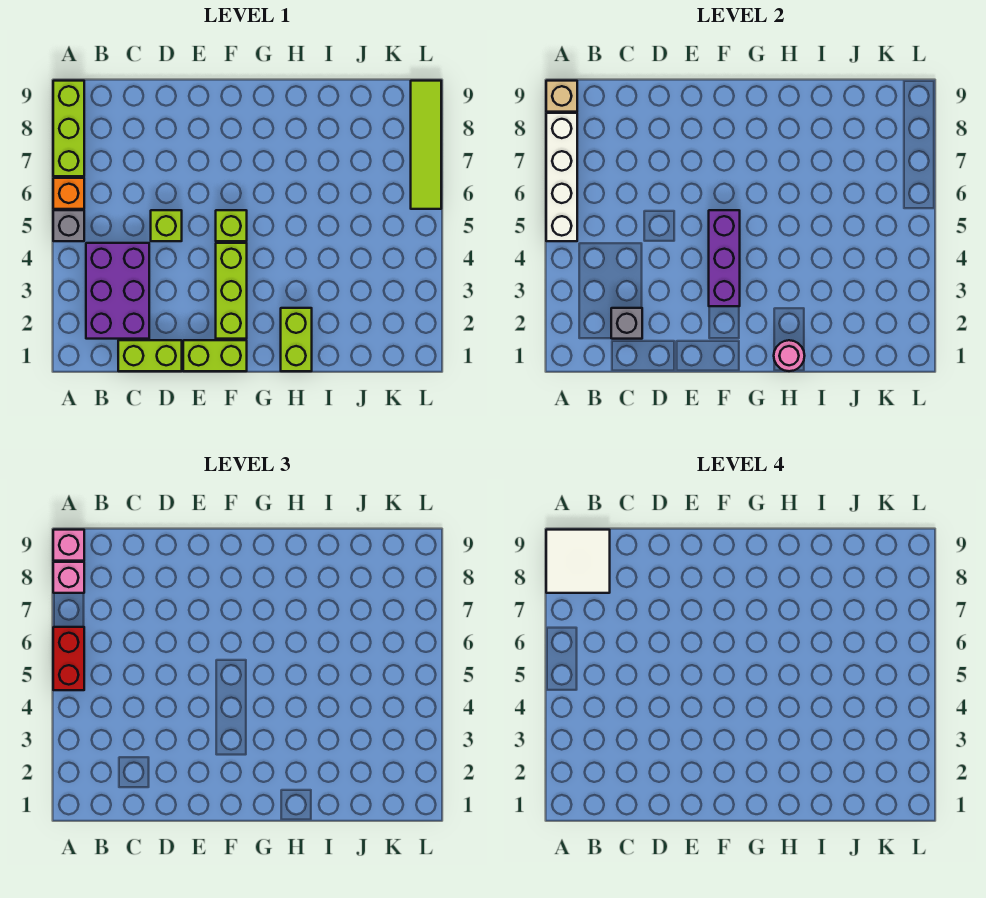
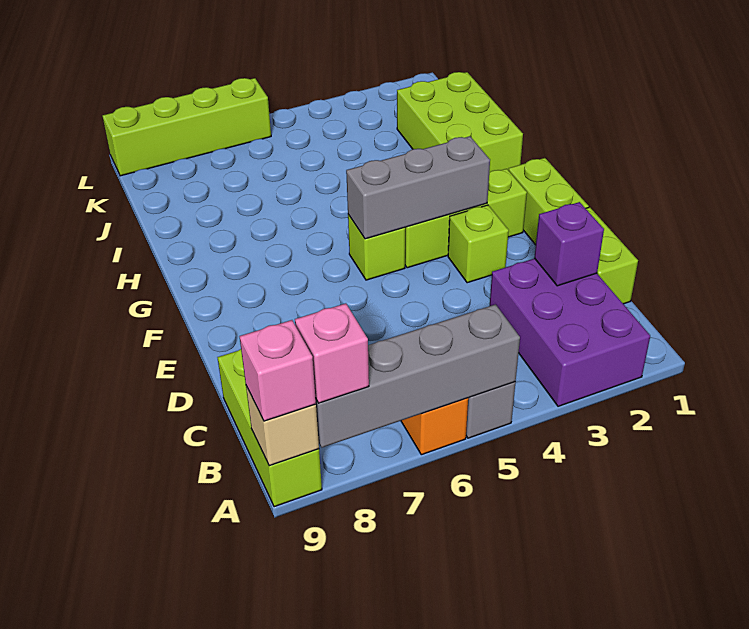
white 1x4 brick [546,113,577,241] -> grey 1x4 brick [316,305,520,448]
red 1x2 brick [53,627,84,690] -> none
lime 1x3 brick [53,81,84,176] -> lime 1x3 brick turned to [217,349,322,507]
white 2x2 tile [546,530,610,593] -> none
purple 2x3 brick [86,243,149,339] -> purple 2x3 brick turned to [490,258,650,406]
grey 1x1 brick [611,308,642,339] -> purple 1x1 brick [534,202,604,286]
lime 1x1 brick [151,210,182,241] -> lime 1x1 brick moved to [448,205,509,283]
purple 1x3 brick [709,210,740,306] -> grey 1x3 brick [346,136,490,239]
lime 1x2 brick [281,308,312,371] -> lime 2x3 brick [397,72,523,172]
pink 1x1 round brick [774,340,805,371] -> none
lime 1x4 tile [411,81,441,209] -> lime 1x4 brick [103,78,271,176]

